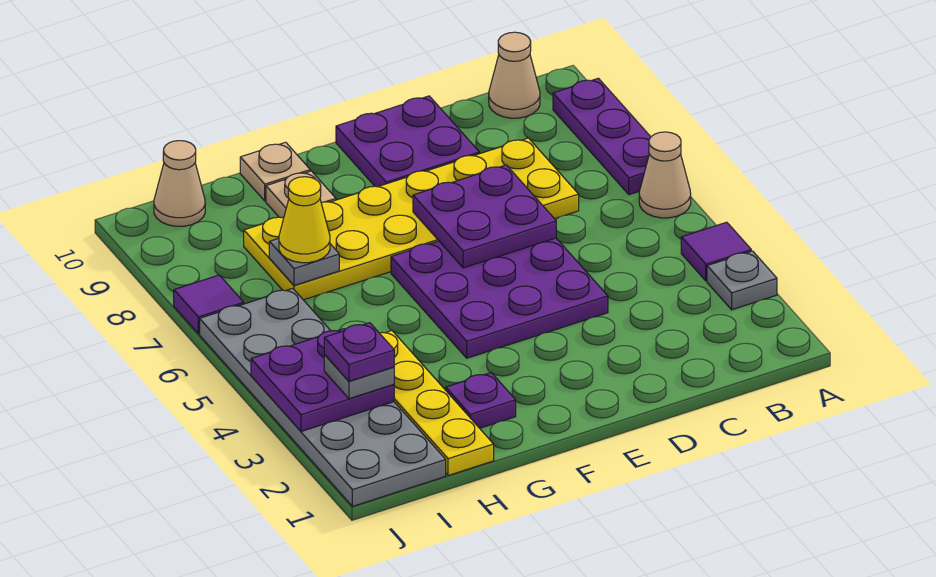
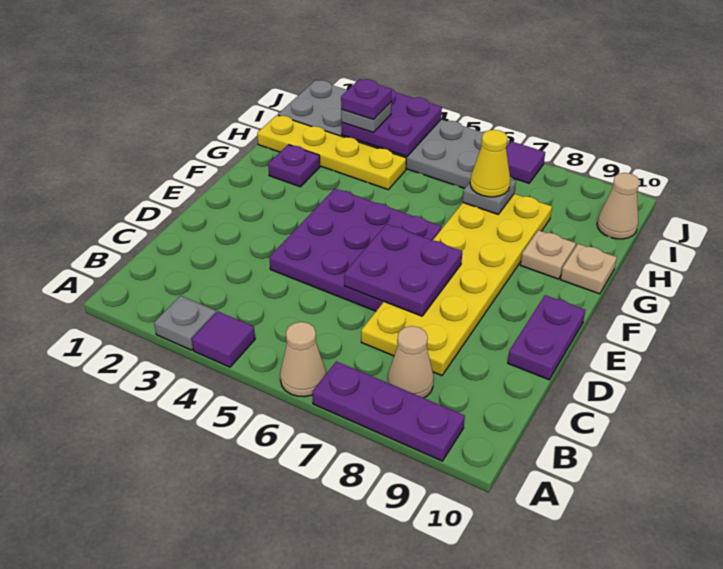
tan 1x1 cone [489,32,540,118] -> tan 1x1 cone moved to [388,326,433,398]
purple 2x2 plate [336,96,479,187] -> purple 1x2 plate [508,295,585,380]

